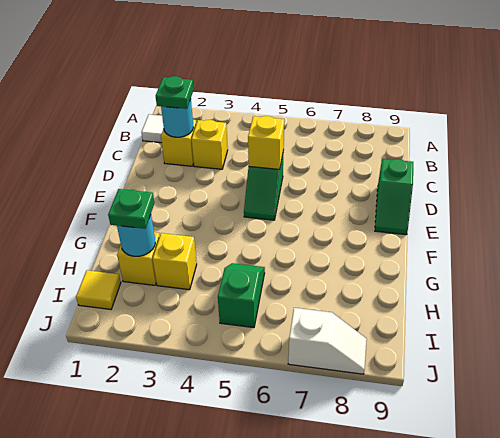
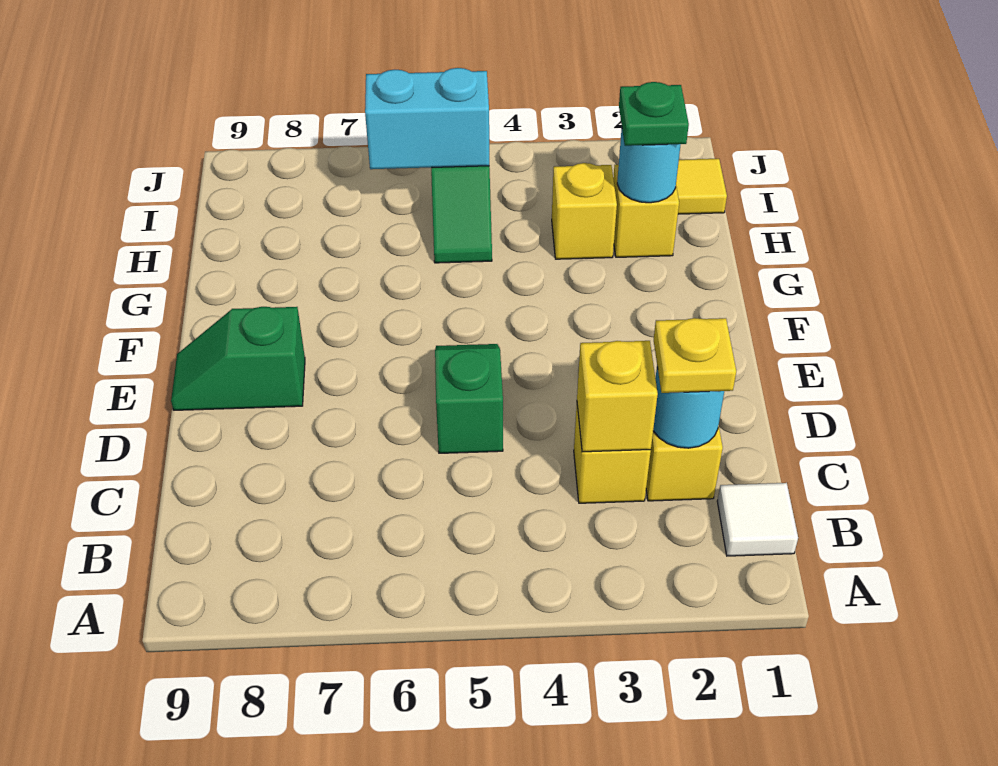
green 1x1 plate [156,76,194,109] -> yellow 1x1 plate [654,318,736,393]
yellow 1x1 brick [248,116,284,170] -> yellow 1x1 brick moved to [577,341,658,452]
green 1x2 slope [375,159,413,235] -> green 1x2 slope turned to [171,307,305,410]
none -> cyan 1x2 brick [365,68,489,169]
white 1x2 slope [288,308,367,374] -> none

